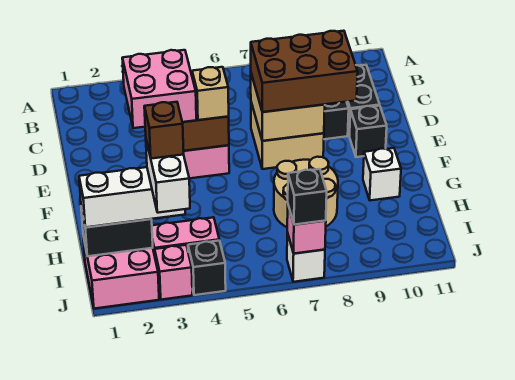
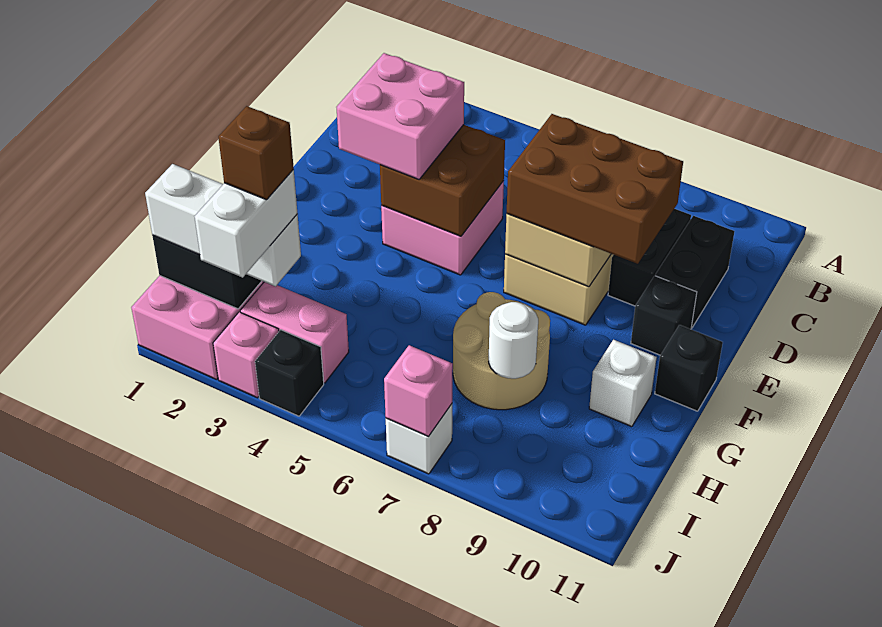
tan 1x1 brick [192,67,229,120] -> none
none -> white 1x1 round brick [489,302,538,379]
black 1x1 brick [288,169,327,225] -> black 1x1 brick moved to [655,325,723,411]

